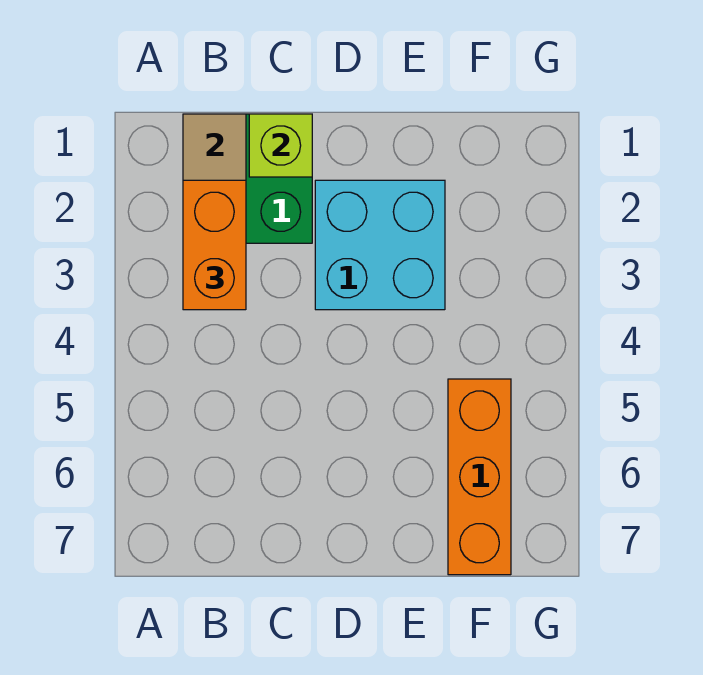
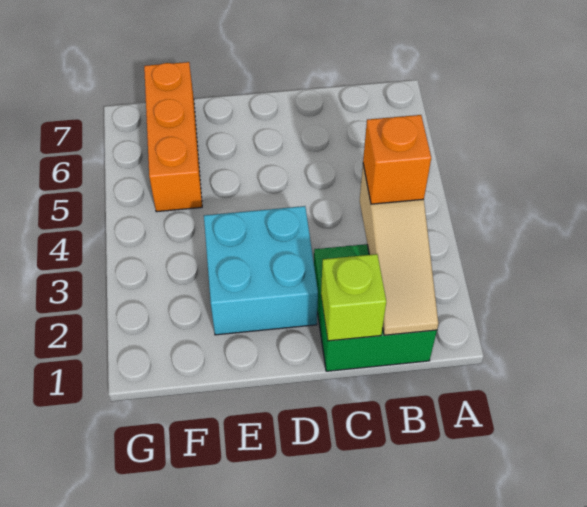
orange 1x2 brick [183,180,246,310] -> orange 1x1 brick [363,115,431,204]

